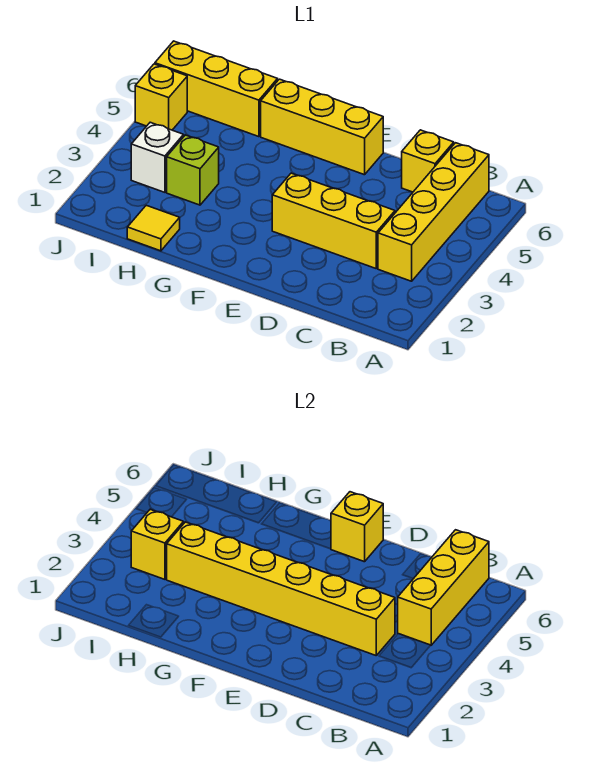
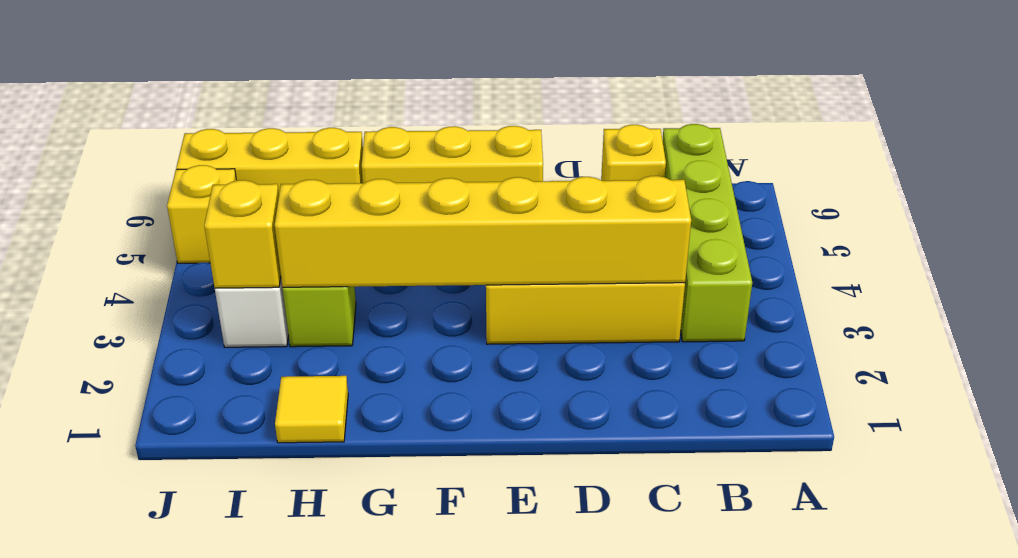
yellow 1x4 brick [378,143,489,281] -> lime 1x4 brick [662,124,752,342]
yellow 1x3 brick [398,530,489,645] -> none
yellow 1x1 brick [331,492,383,562] -> none

